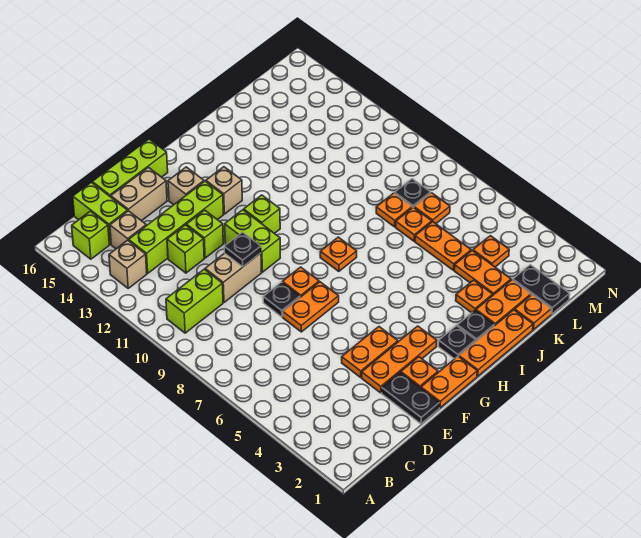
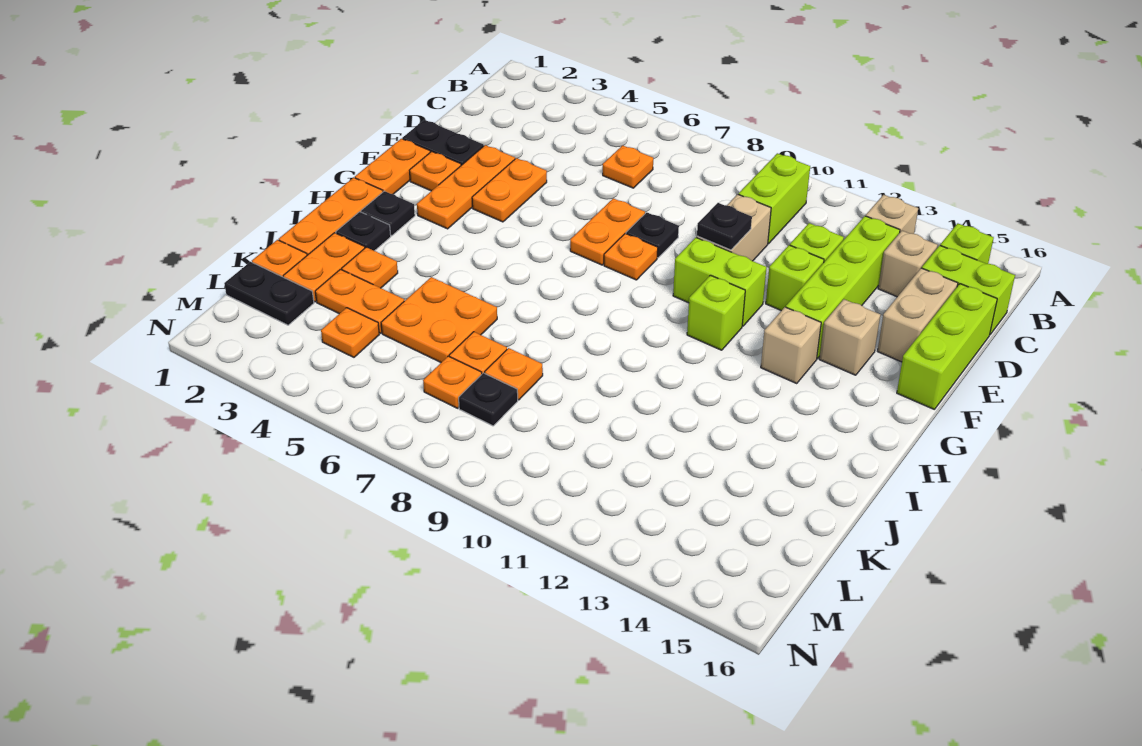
orange 1x1 plate [320,237,357,271] -> orange 1x1 plate moved to [603,145,653,188]
orange 1x2 plate [415,222,471,270] -> orange 2x2 plate [381,277,497,362]

